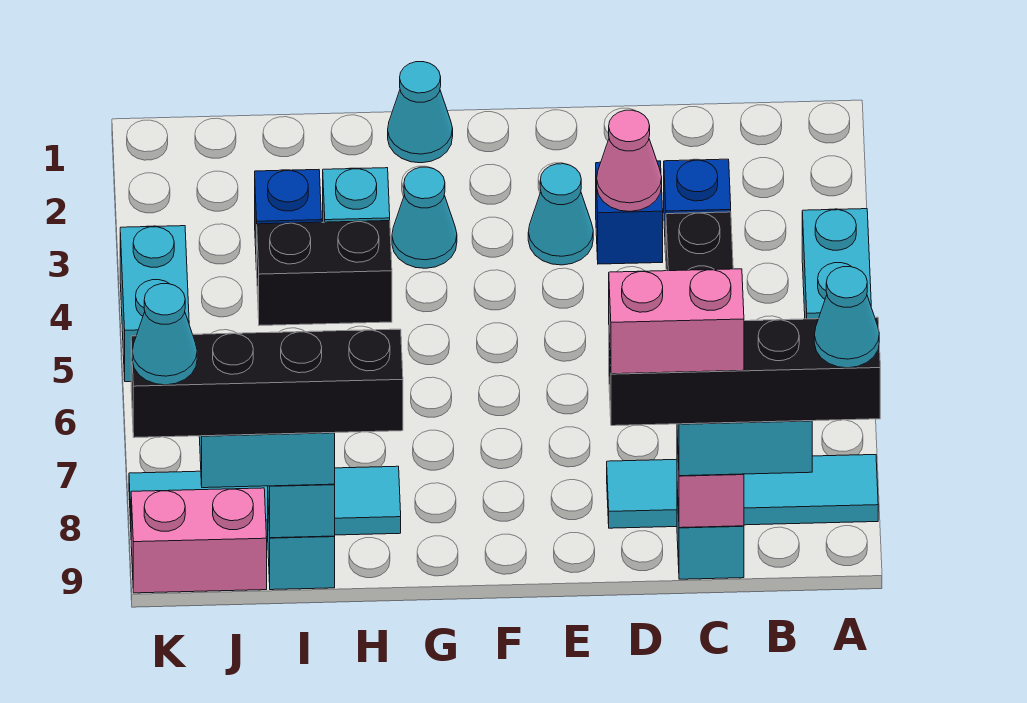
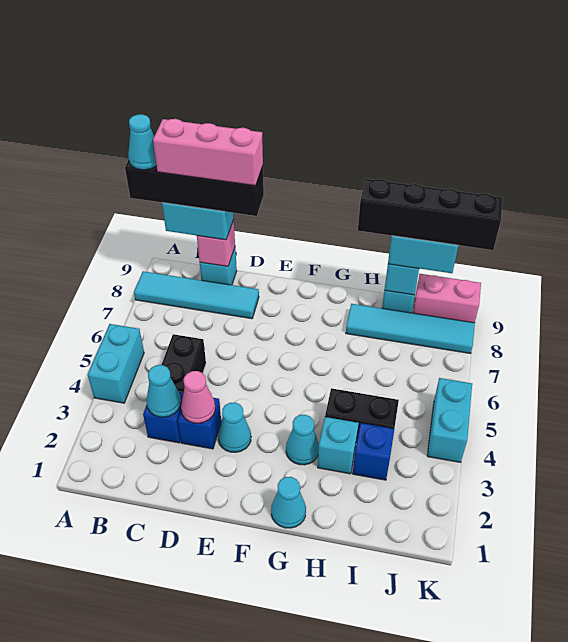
pink 1x2 brick [609,269,744,374] -> pink 1x3 brick [153,119,263,186]
cyan 1x1 cone [132,284,197,385] -> cyan 1x1 cone moved to [147,365,181,417]

